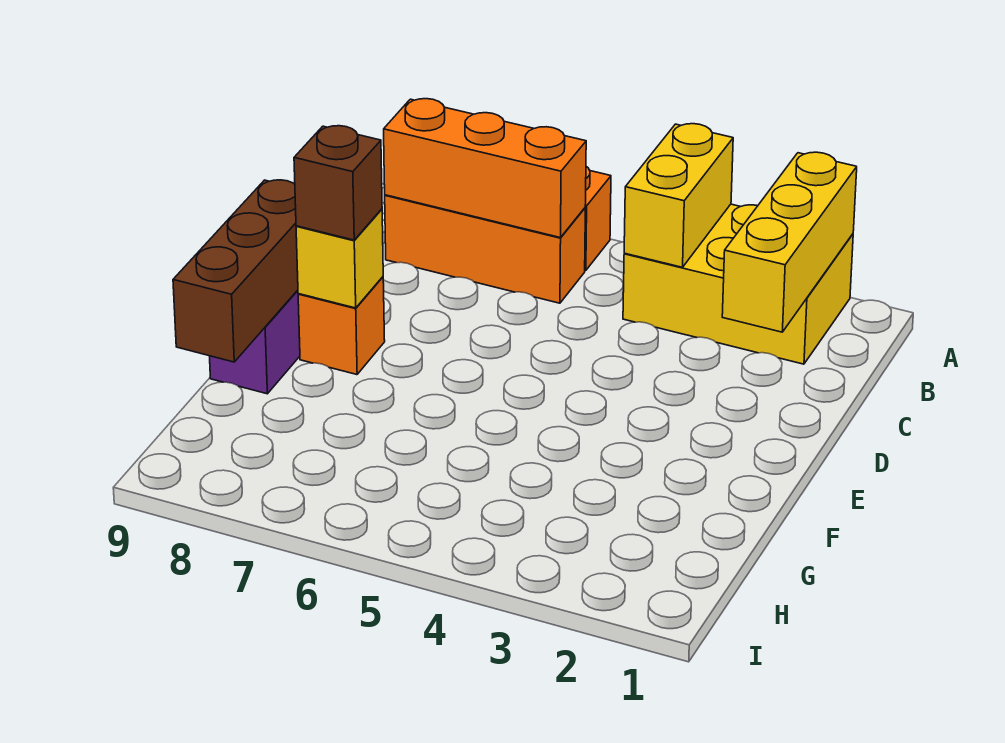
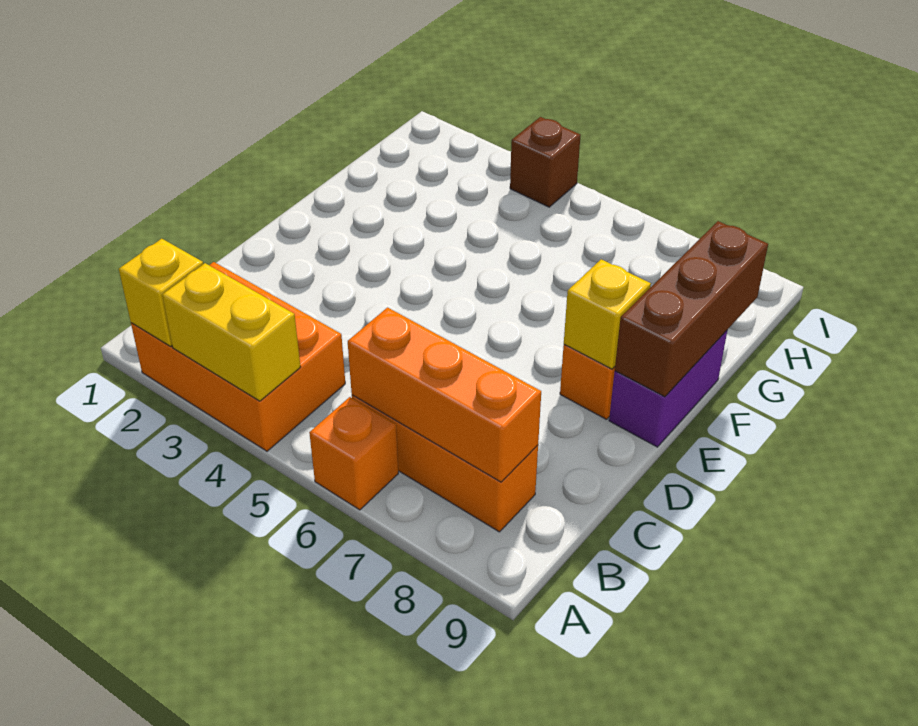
yellow 2x3 brick [623,204,853,364] -> orange 2x3 brick [131,262,345,451]
yellow 1x3 brick [722,152,857,332] -> yellow 1x1 brick [119,239,203,346]
yellow 1x2 brick [624,124,733,267] -> yellow 1x2 brick turned to [162,263,300,401]
brown 1x1 brick [294,126,382,240] -> brown 1x1 brick moved to [510,117,581,207]

